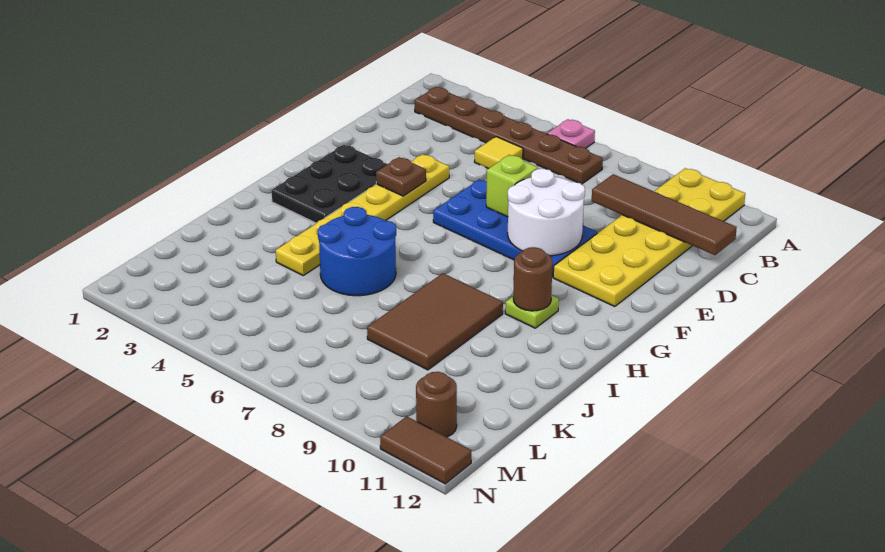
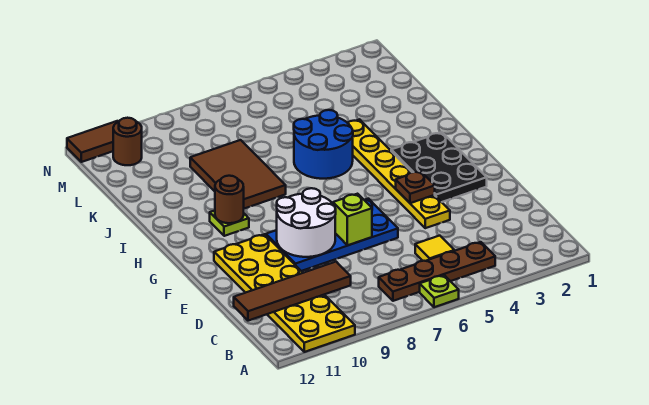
pink 1x1 plate [547,119,595,148] -> lime 1x1 plate [420,275,459,307]
brown 1x6 plate [414,87,603,184] -> brown 1x4 plate [379,242,495,301]

